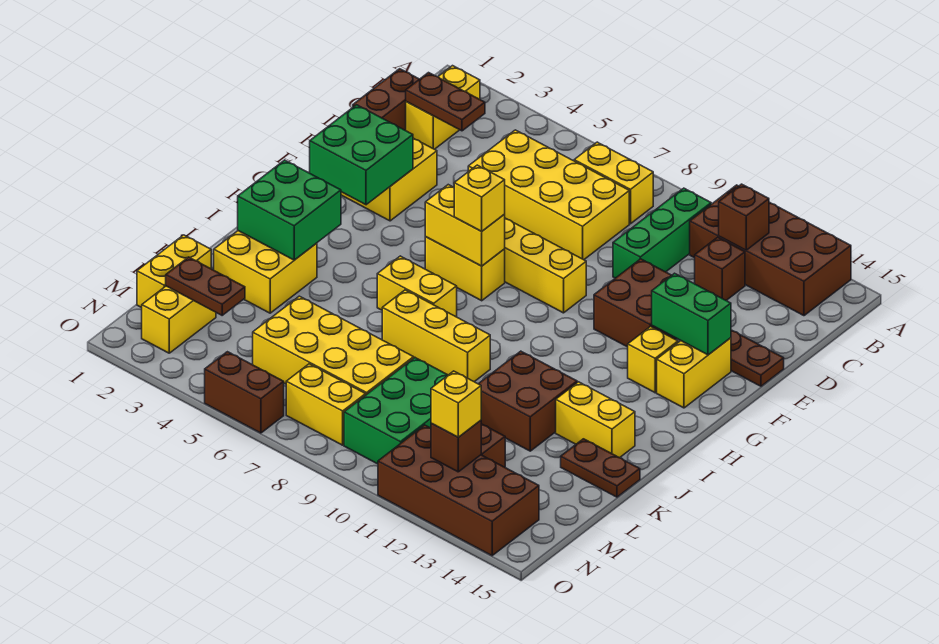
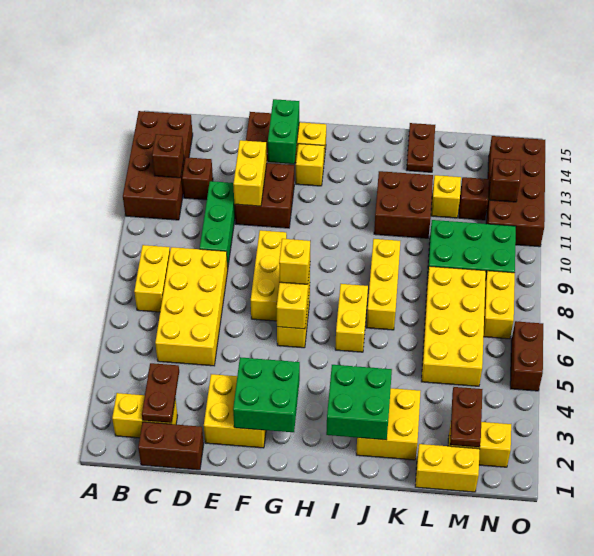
green 1x3 brick [613,188,711,278] -> green 1x3 brick turned to [200,181,235,268]
yellow 1x2 brick [556,382,635,458] -> yellow 1x2 brick moved to [233,140,267,206]
yellow 1x1 brick [431,371,481,437] -> yellow 1x1 brick moved to [431,175,461,218]

